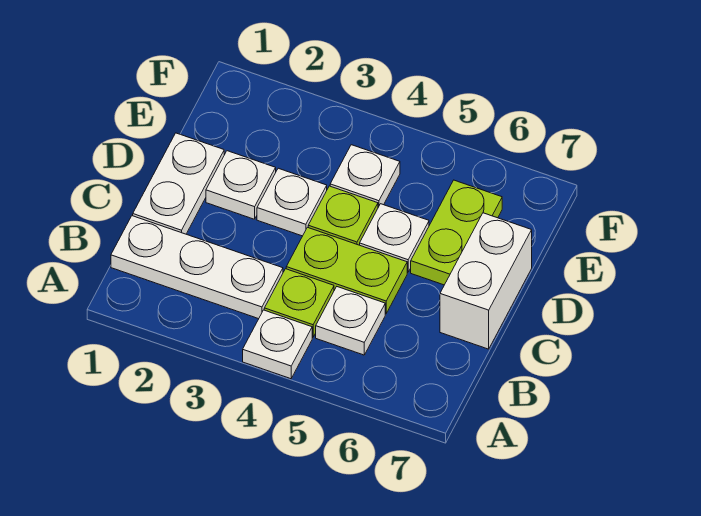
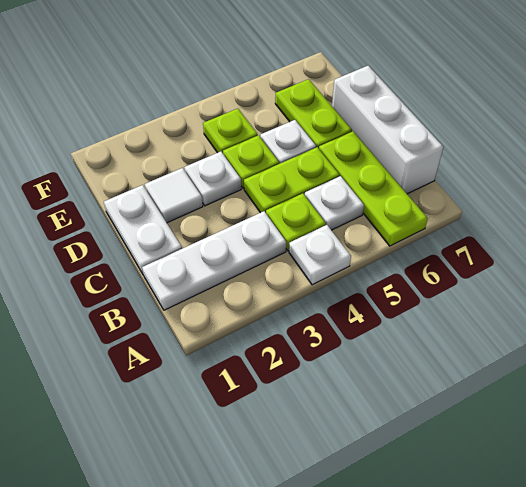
none -> lime 1x3 plate [319,131,428,246]
white 1x2 brick [440,213,532,349] -> white 1x3 brick [332,66,443,194]
white 1x1 plate [206,151,276,219] -> white 1x1 tile [145,168,203,223]
white 1x1 plate [330,145,400,207] -> lime 1x1 plate [203,109,258,153]

